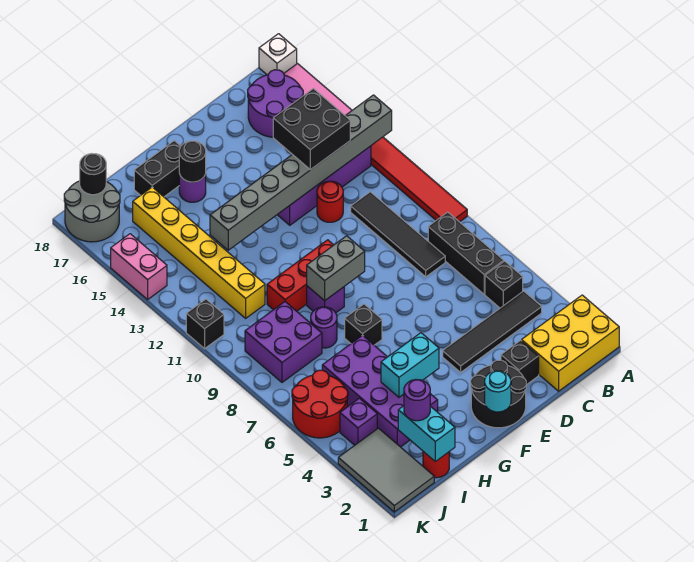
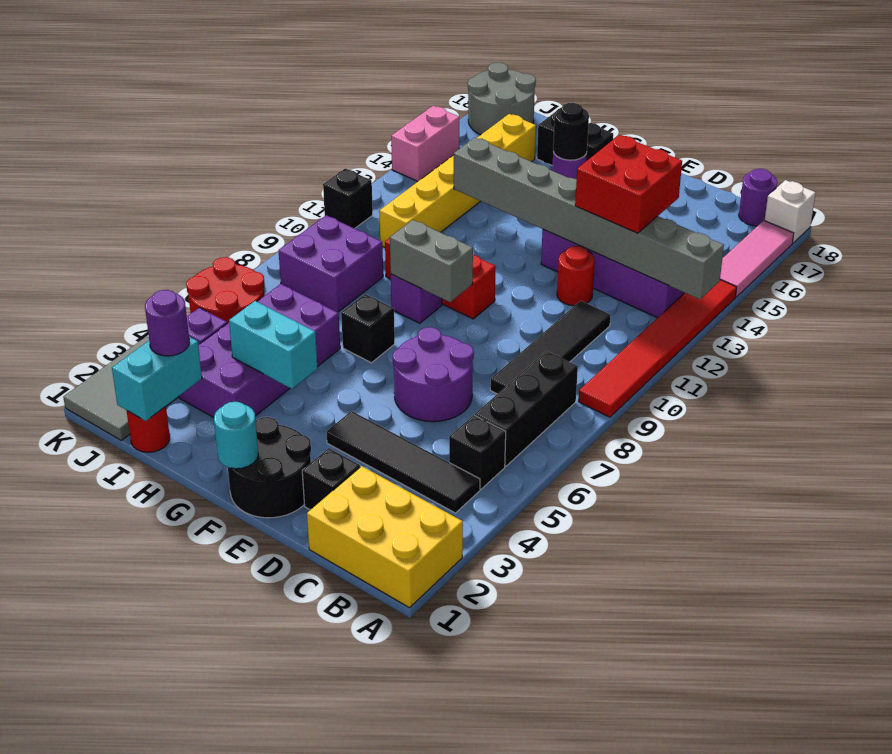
purple 2x2 round brick [248,70,303,137] -> purple 2x2 round brick moved to [393,327,474,422]
black 2x2 brick [273,89,350,170] -> red 2x2 brick [575,135,682,233]
purple 1x1 round brick [311,307,337,348] -> purple 1x1 round brick moved to [739,169,777,226]
black 1x1 round brick [80,154,106,195] -> none

